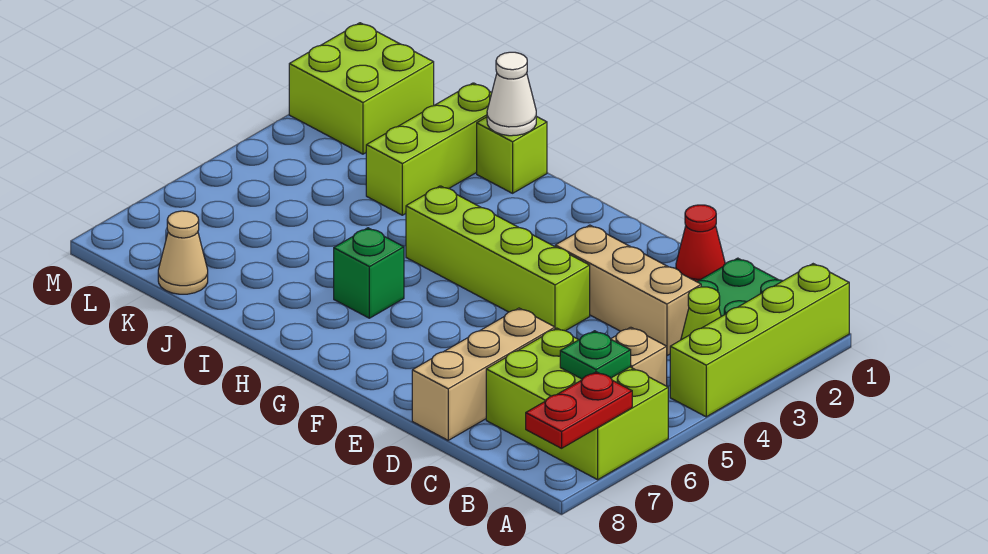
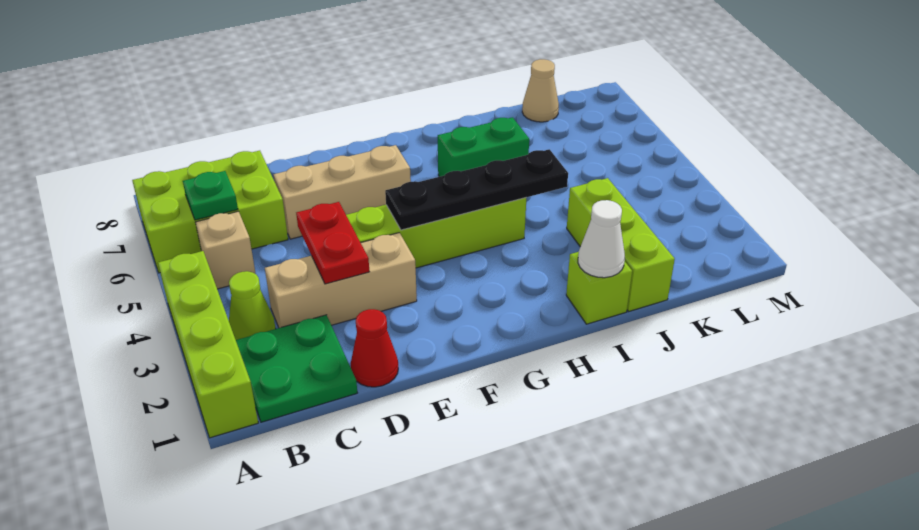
red 1x2 plate [526,372,632,448] -> red 1x2 plate moved to [296,202,369,284]
tan 1x3 brick [412,308,555,440] -> tan 1x3 brick turned to [273,145,411,239]
none -> black 1x4 plate [385,149,568,230]
green 1x1 brick [334,228,404,318] -> green 1x2 brick [438,117,529,177]
lime 2x2 brick [289,23,434,154] -> none

